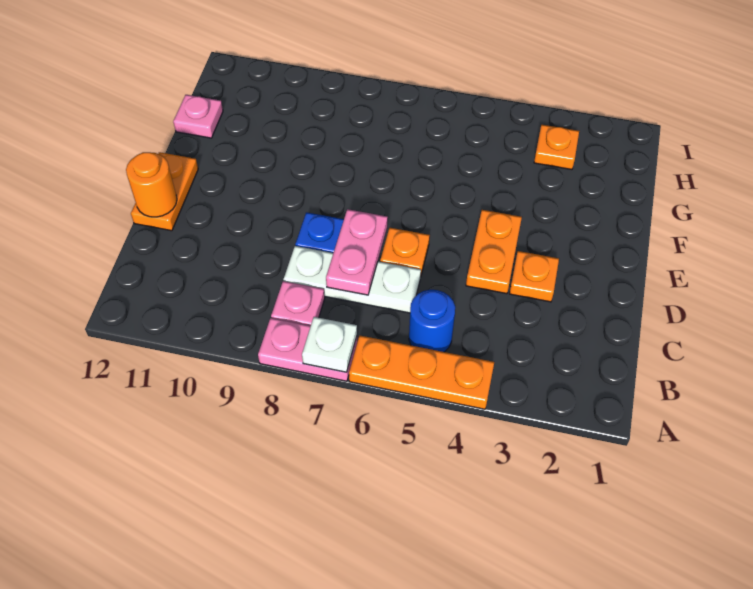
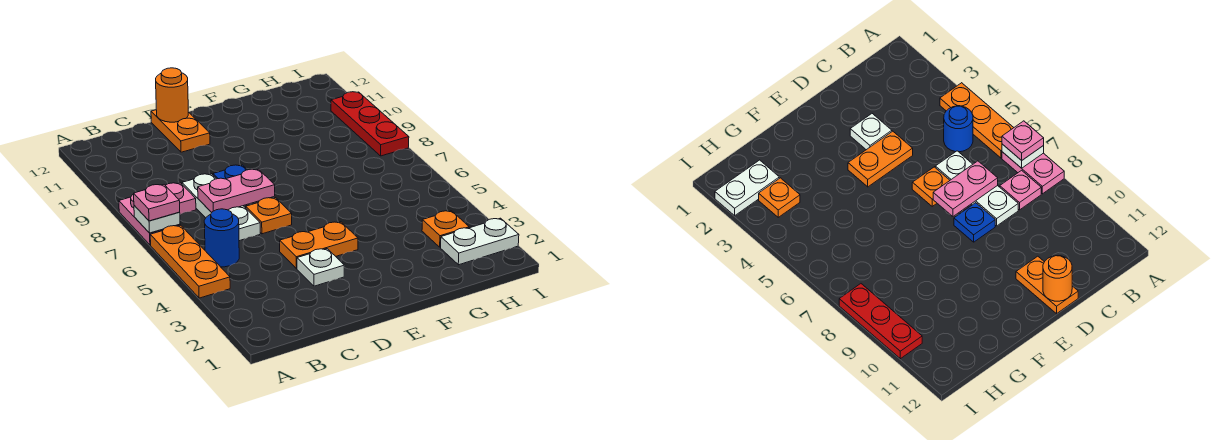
orange 1x1 plate [510,251,559,302] -> white 1x1 plate [297,249,344,286]
orange 1x2 plate [131,152,198,231] -> orange 1x2 plate turned to [151,110,210,152]
pink 1x1 plate [173,95,223,138] -> pink 1x1 plate moved to [134,185,180,221]
none -> white 1x2 plate [441,218,519,265]
none -> red 1x3 plate [331,92,409,156]

